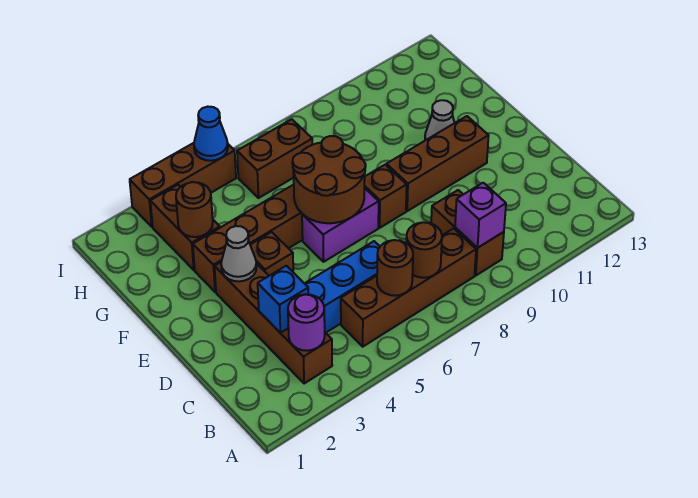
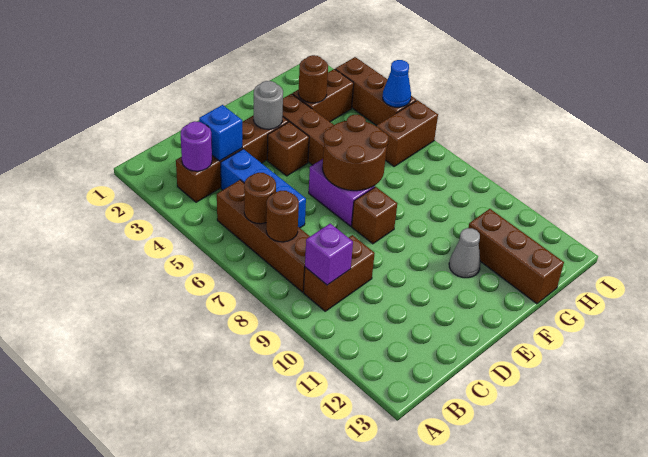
grey 1x1 cone [221,226,257,281] -> grey 1x1 round brick [254,81,283,129]
brown 1x3 brick [387,116,489,211] -> brown 1x3 brick moved to [468,209,564,304]
brown 1x2 brick [237,119,312,198] -> brown 1x2 brick turned to [377,100,438,166]

